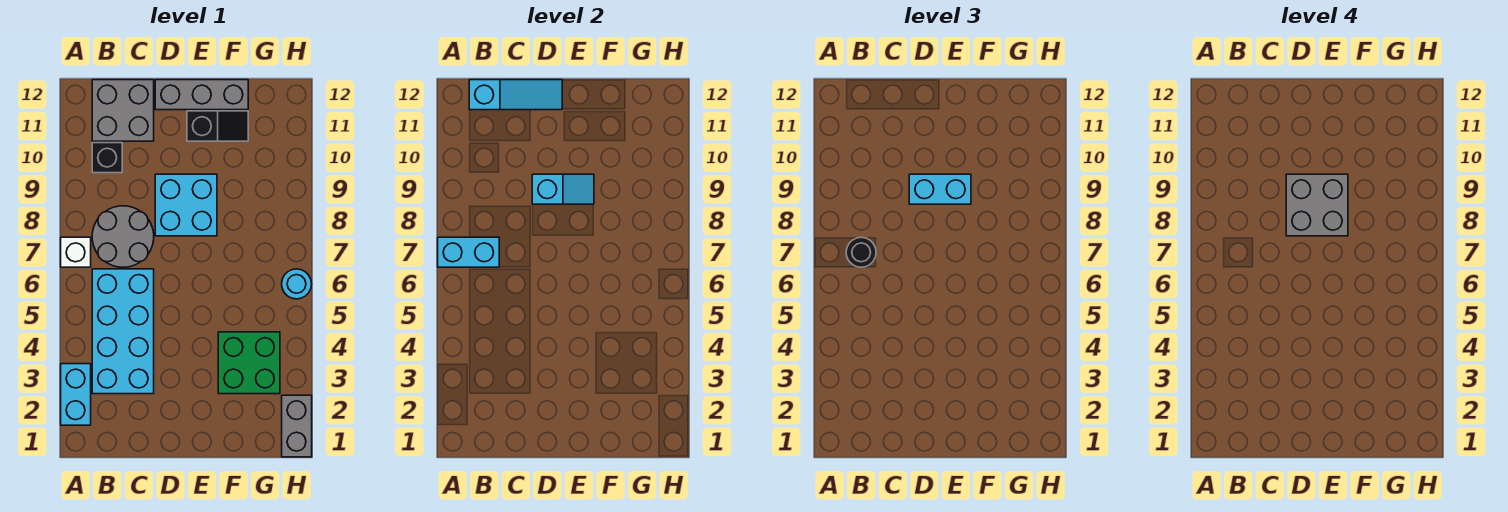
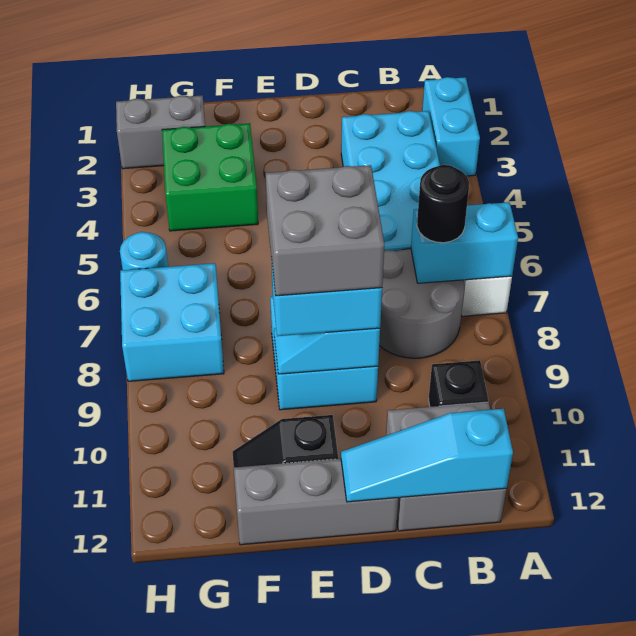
none -> cyan 2x2 brick [120,263,224,381]
grey 1x2 brick [282,395,312,457] -> grey 1x2 brick turned to [116,95,205,169]

